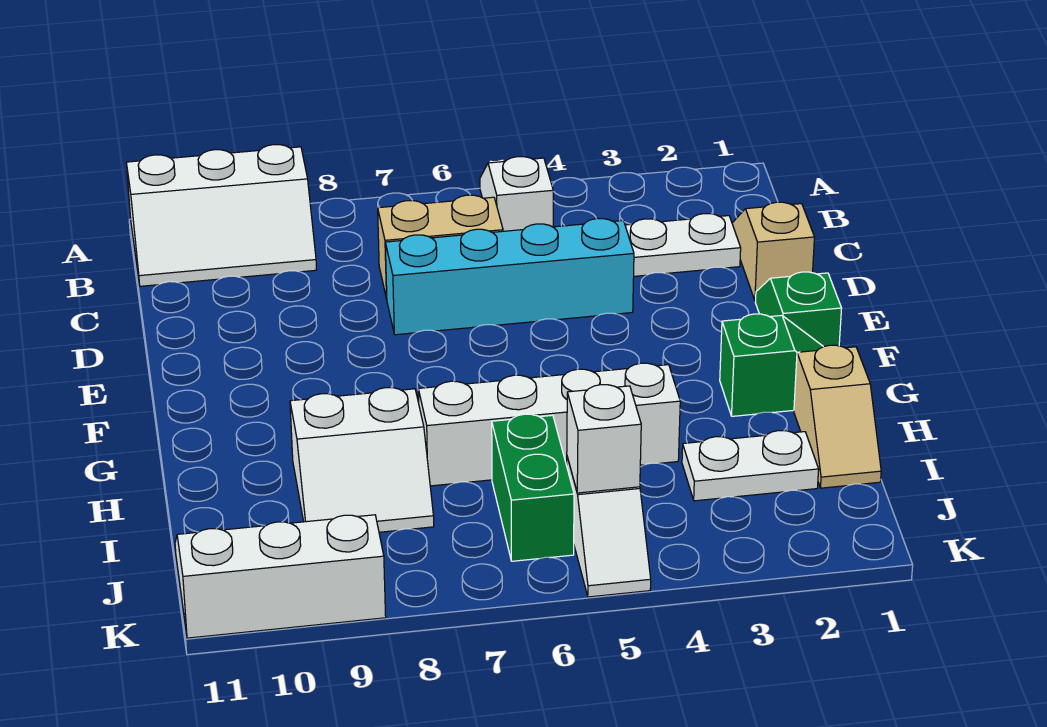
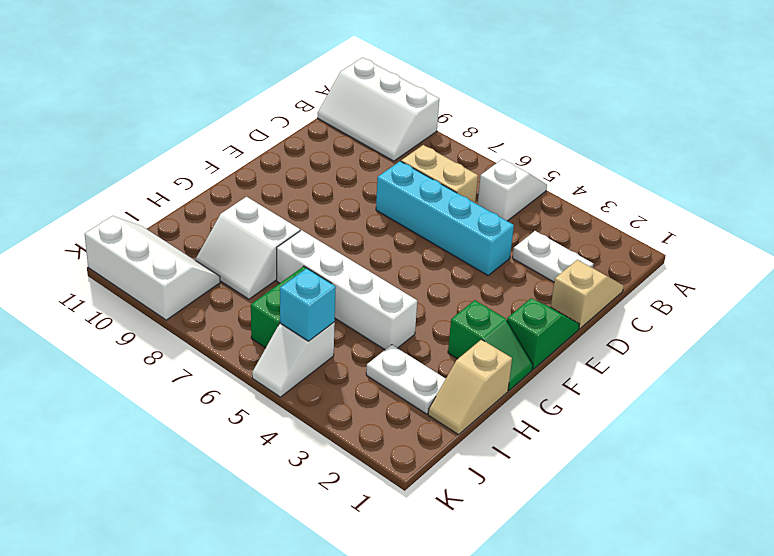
white 1x1 brick [567,385,641,493] -> cyan 1x1 brick [280,268,336,341]

